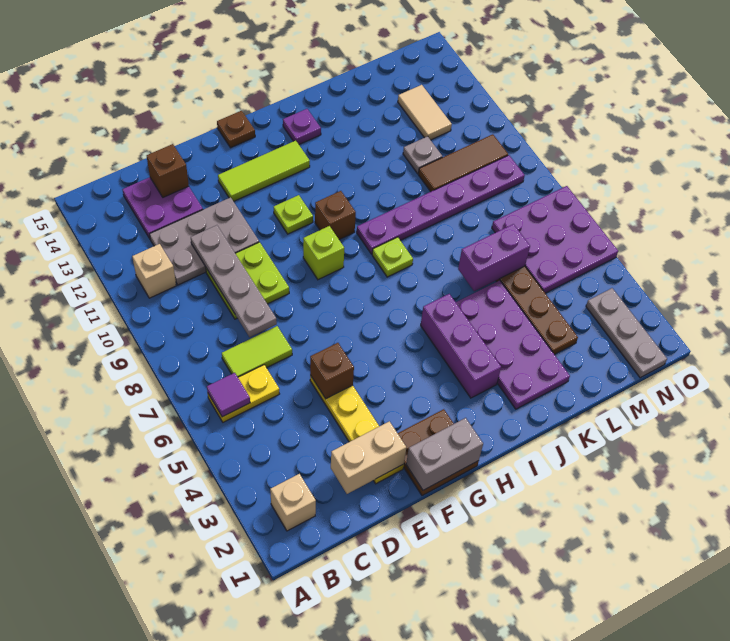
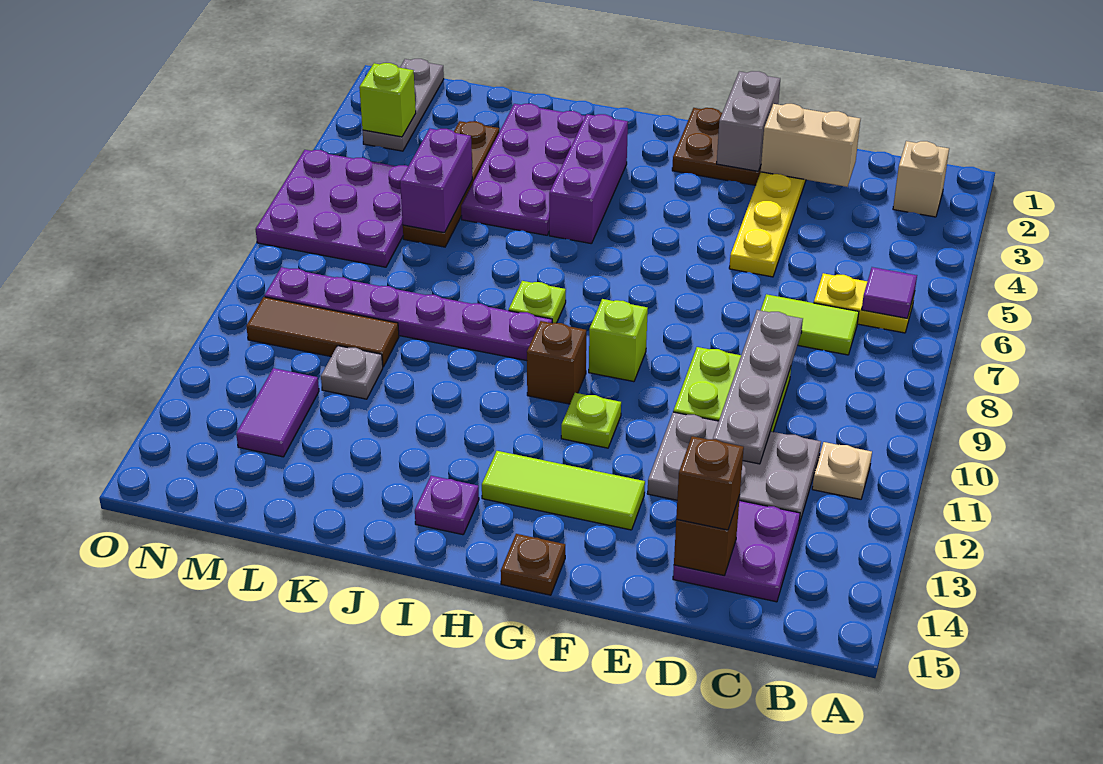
tan 1x1 brick [132,244,176,298] -> tan 1x1 plate [812,442,872,499]
brown 1x1 brick [310,343,354,399] -> brown 1x1 brick moved to [676,436,744,530]
grey 1x2 brick [406,418,483,490] -> grey 1x2 brick turned to [717,71,780,171]
purple 1x2 brick [458,224,530,291] -> purple 1x2 brick turned to [400,128,472,233]
tan 1x2 tile [398,85,452,140] -> purple 1x2 tile [236,368,319,457]
none -> lime 1x1 brick [359,63,416,137]

